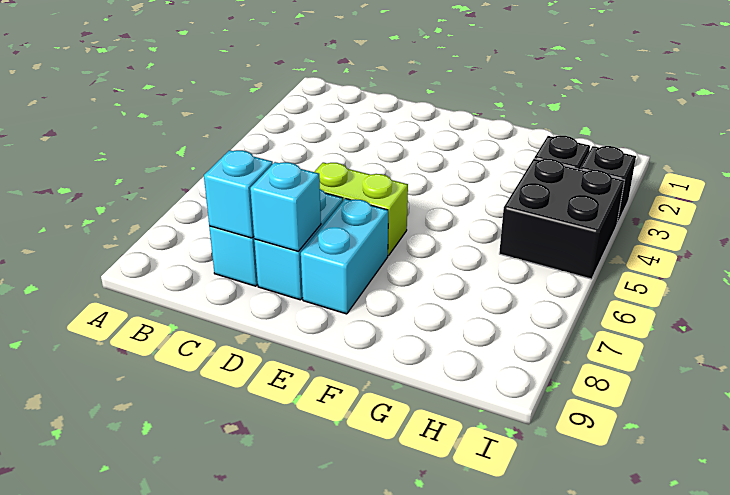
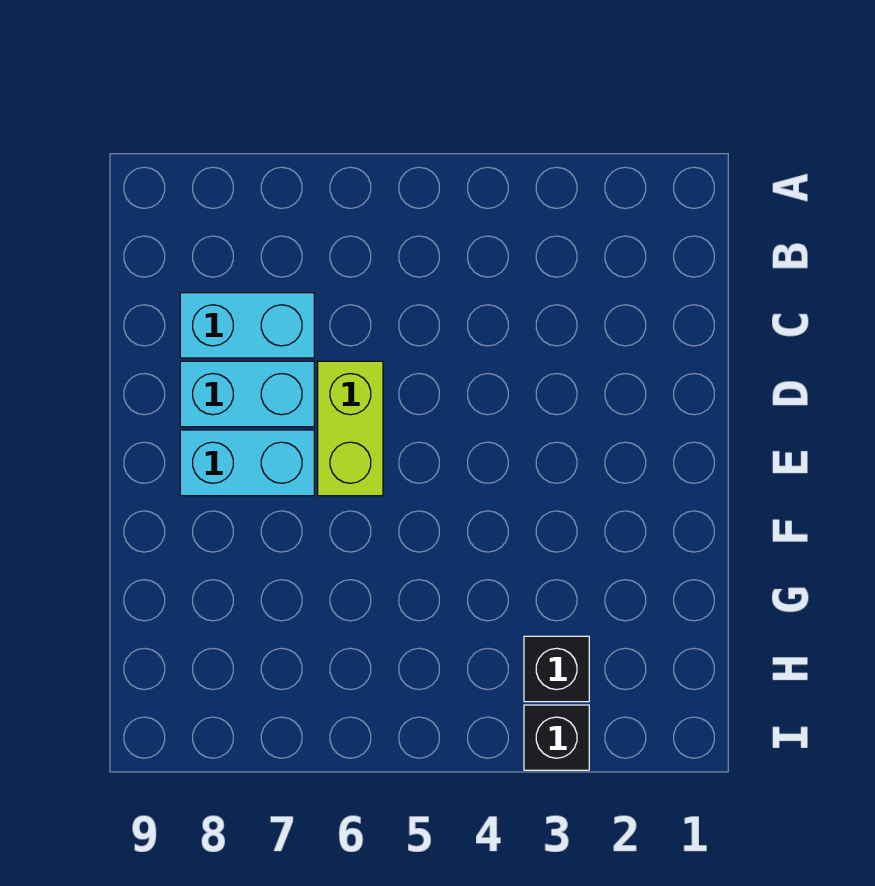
cyan 1x1 brick [204,150,273,238] -> none
cyan 1x1 brick [250,162,321,251] -> none
black 2x2 brick [499,159,624,279] -> none

